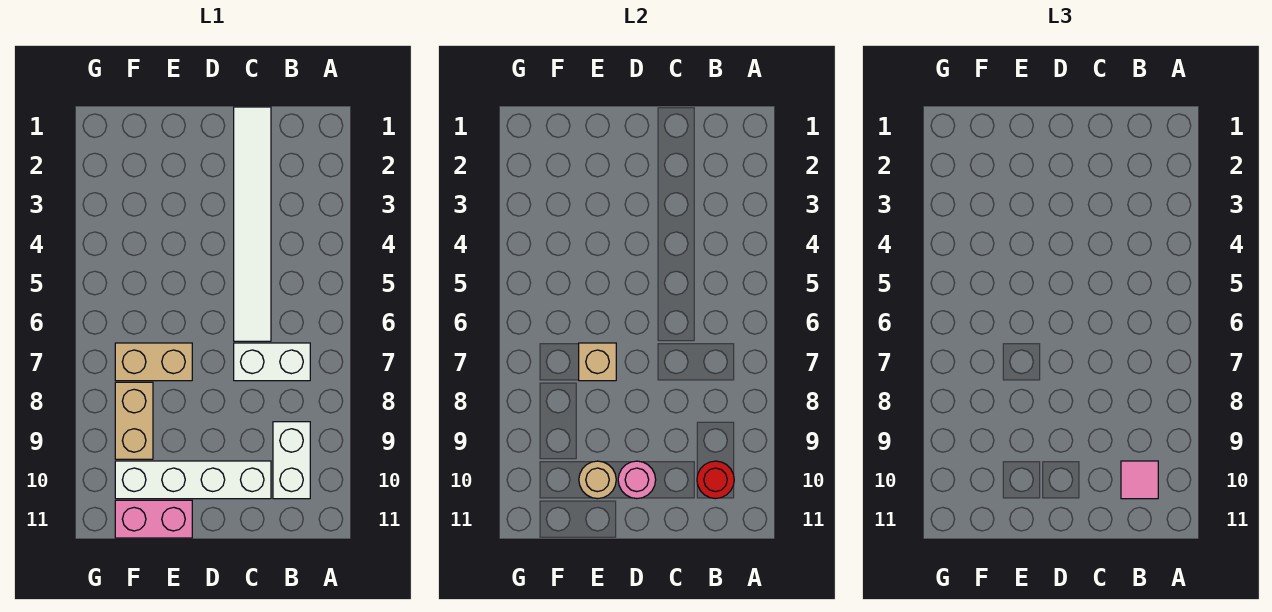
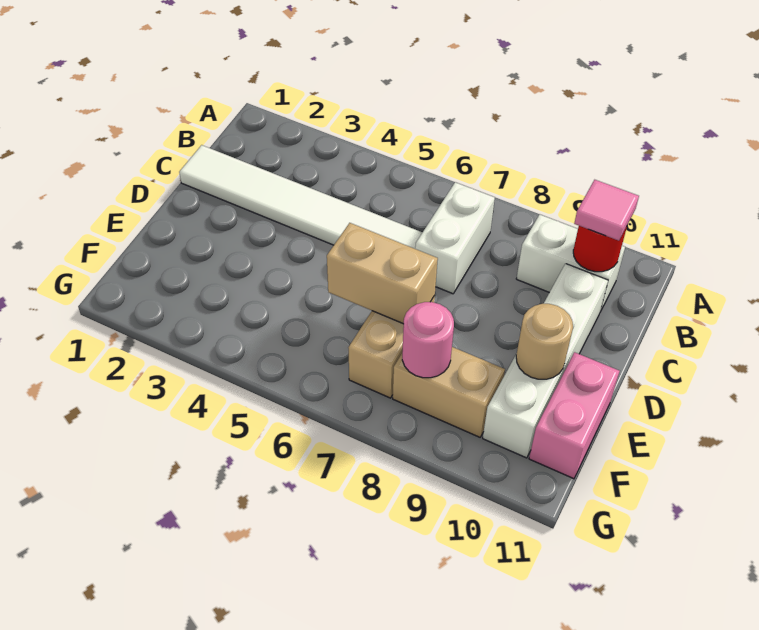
pink 1x1 round brick [618,461,656,499] -> pink 1x1 round brick moved to [402,302,454,378]
tan 1x1 brick [579,343,616,381] -> tan 1x2 brick [327,223,438,324]

